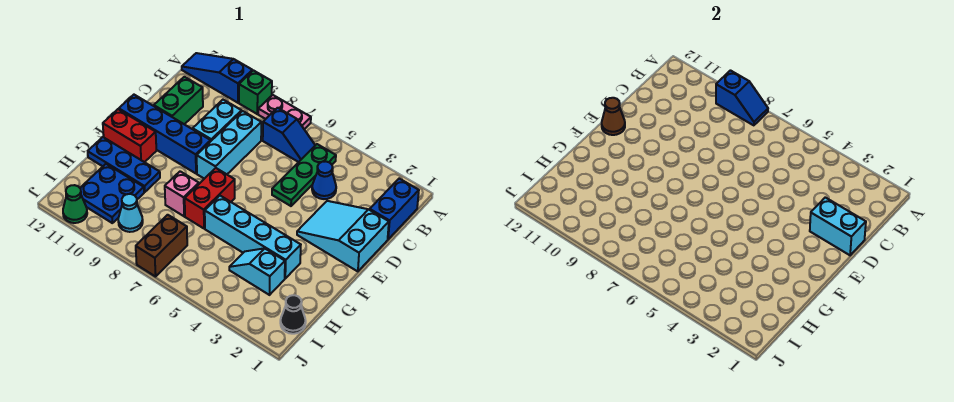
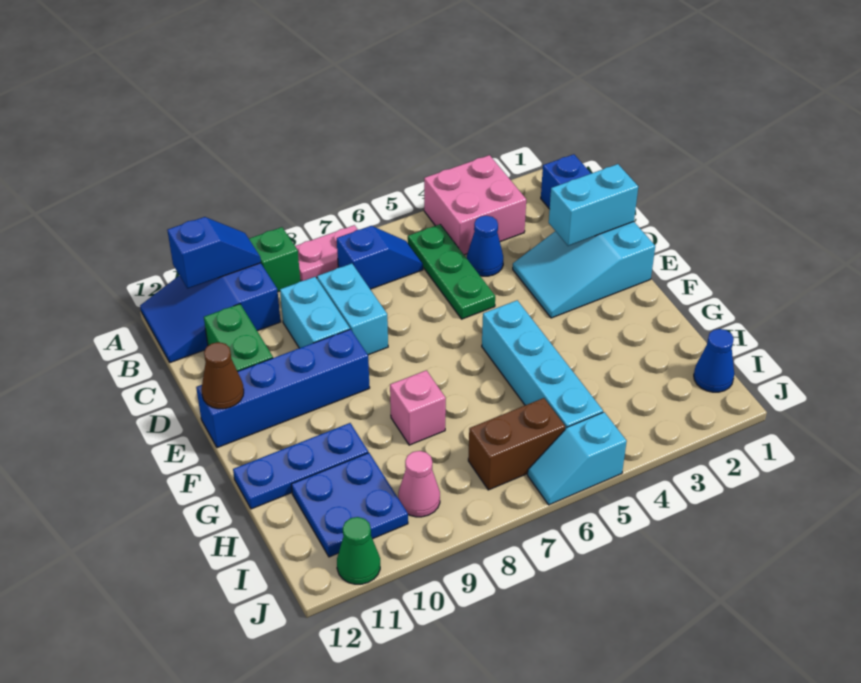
none -> pink 2x2 brick [424,155,526,255]
blue 1x2 slope [716,71,768,125] -> blue 1x2 slope moved to [167,217,261,289]
blue 1x3 slope [182,53,252,103] -> blue 2x3 slope [140,263,281,363]
cyan 1x3 brick [197,111,261,179] -> cyan 1x2 brick [317,264,388,355]
red 1x2 brick [185,168,235,228] -> none
red 1x2 brick [103,109,156,162] -> none
cyan 1x4 brick [205,196,301,278] -> cyan 1x4 brick turned to [482,300,603,429]
cyan 1x2 slope [229,248,285,295] -> cyan 1x2 slope moved to [528,412,627,505]
black 1x1 cone [280,295,306,334] -> blue 1x1 cone [694,329,734,392]
brown 1x2 brick [136,215,187,277] -> brown 1x2 brick turned to [468,398,565,490]
cyan 1x1 cone [118,194,143,232] -> pink 1x1 cone [398,451,440,517]

